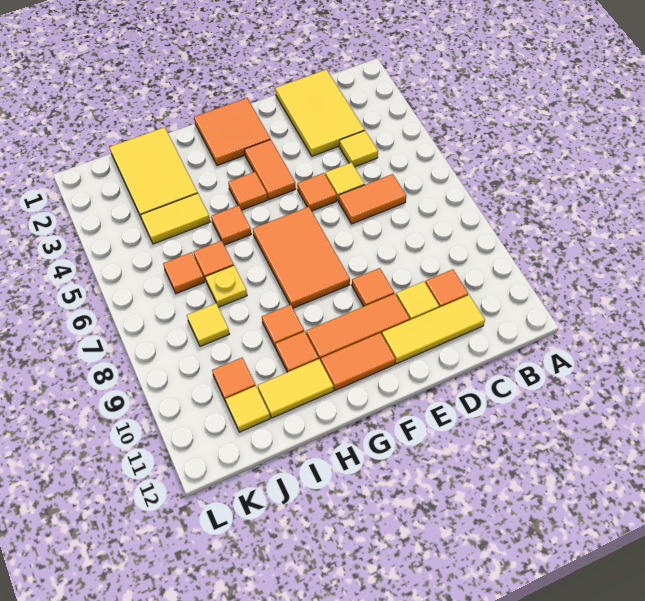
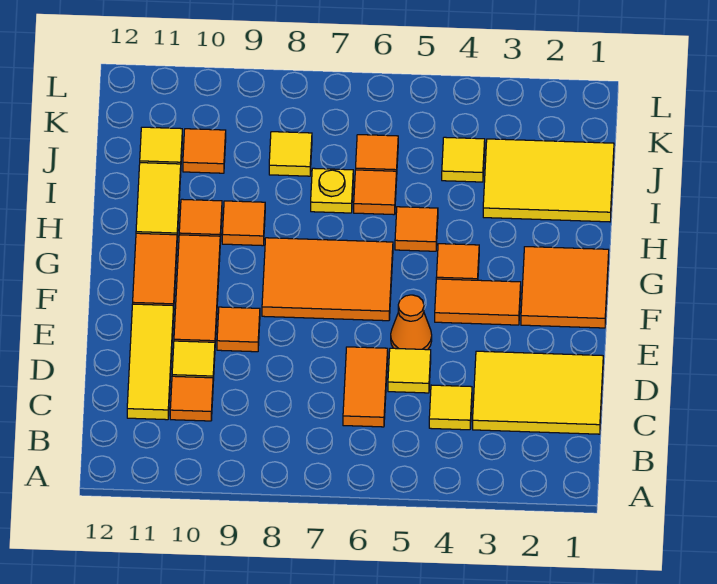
orange 1x1 tile [297,173,337,211] -> orange 1x1 cone [391,295,432,350]
yellow 1x2 tile [141,193,210,244] -> yellow 1x1 tile [442,137,485,182]

